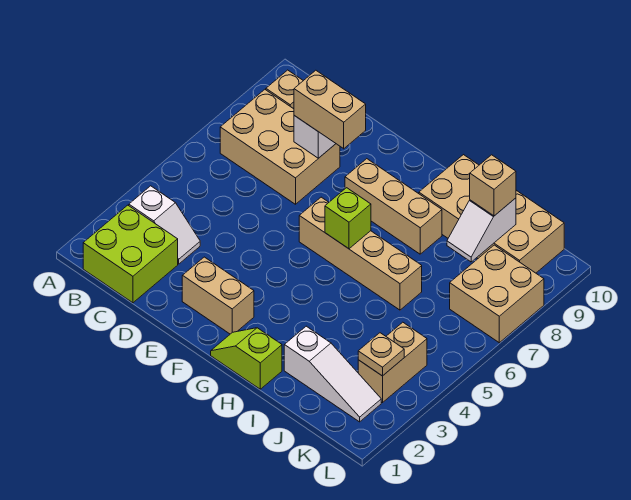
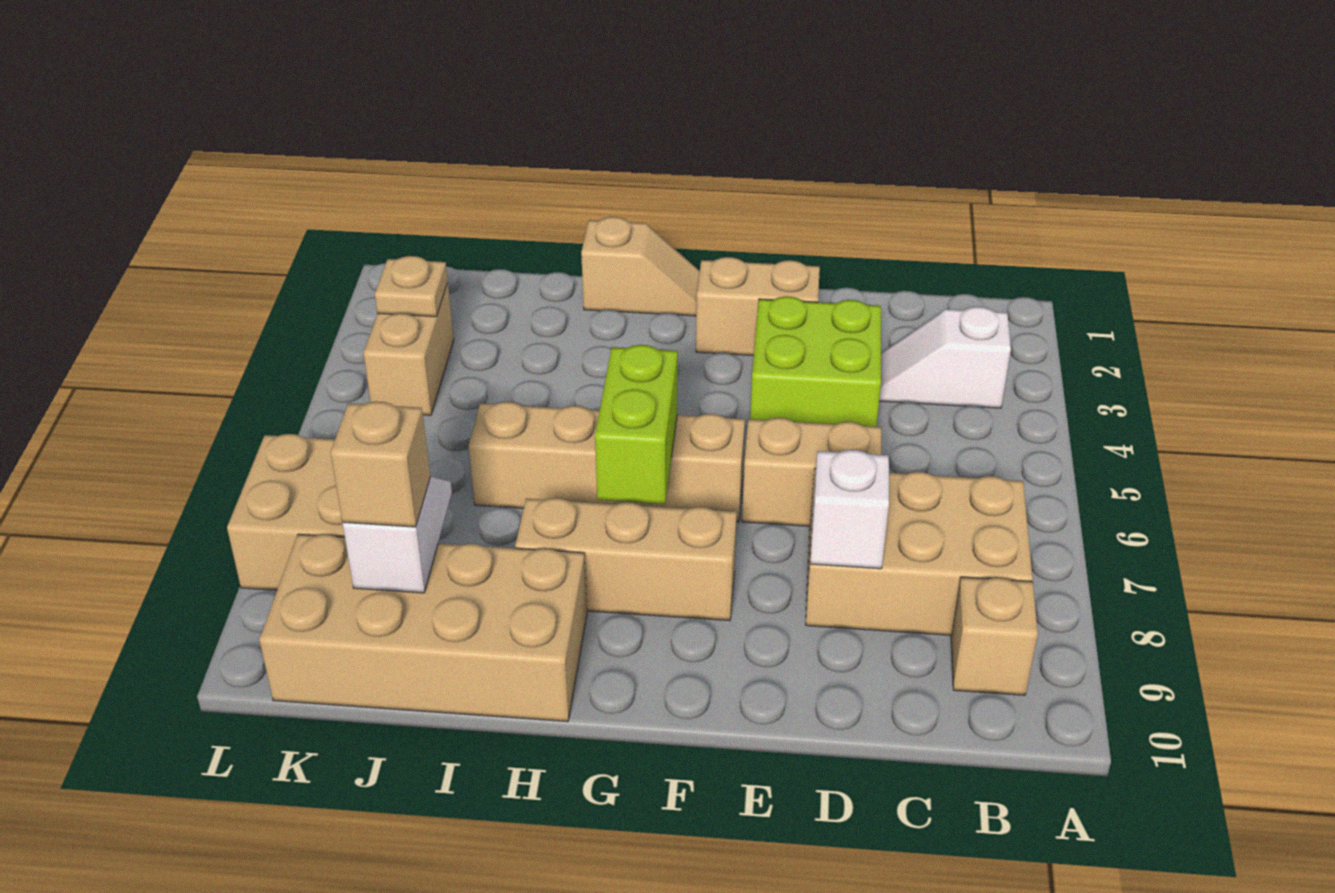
lime 2x2 brick [83,205,178,303] -> lime 2x2 brick moved to [750,296,881,427]
tan 1x2 brick [294,70,366,149] -> tan 1x2 brick moved to [742,418,881,526]
lime 1x2 slope [211,328,282,389] -> tan 1x2 slope [581,217,700,316]
lime 1x1 brick [325,188,371,249] -> lime 1x2 brick [595,345,678,504]
white 1x3 slope [284,326,381,422] -> none

